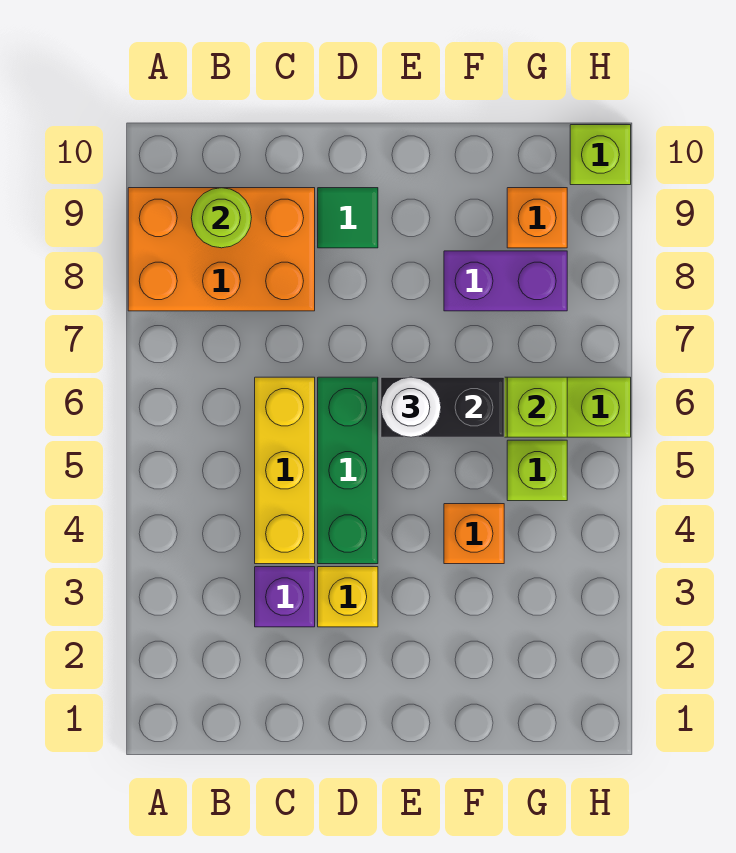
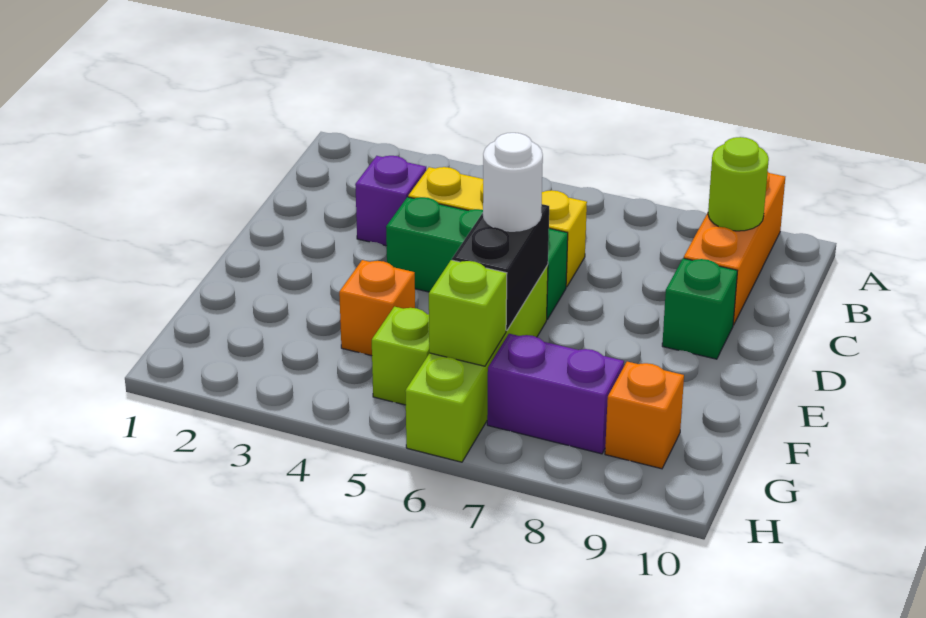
orange 2x3 brick [128,188,315,311] -> orange 1x3 brick [684,172,785,325]
yellow 1x1 brick [318,567,378,627] -> none
green 1x1 tile [318,188,378,248] -> green 1x1 brick [662,258,737,359]
purple 1x2 brick [444,251,567,311] -> purple 1x2 brick turned to [487,334,624,454]
lime 1x1 brick [570,125,631,185] -> none

